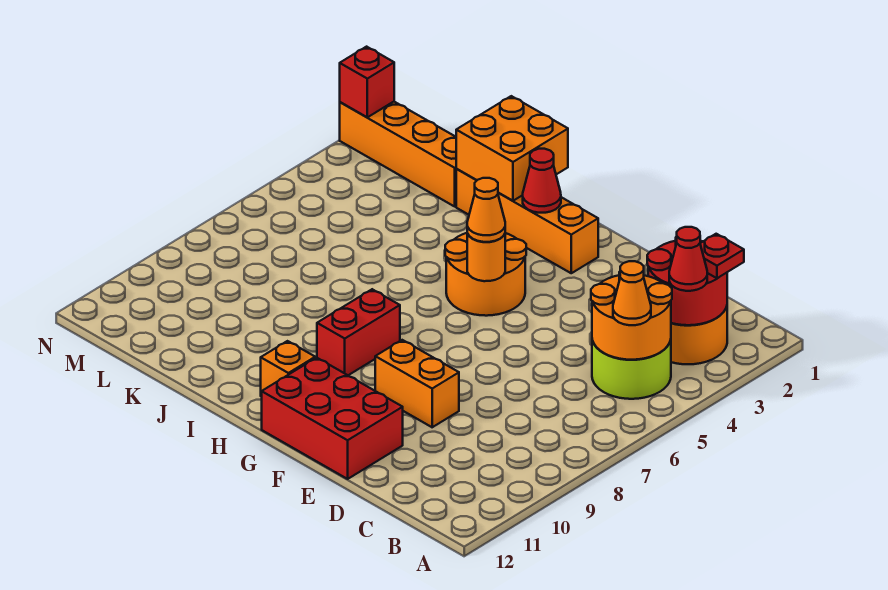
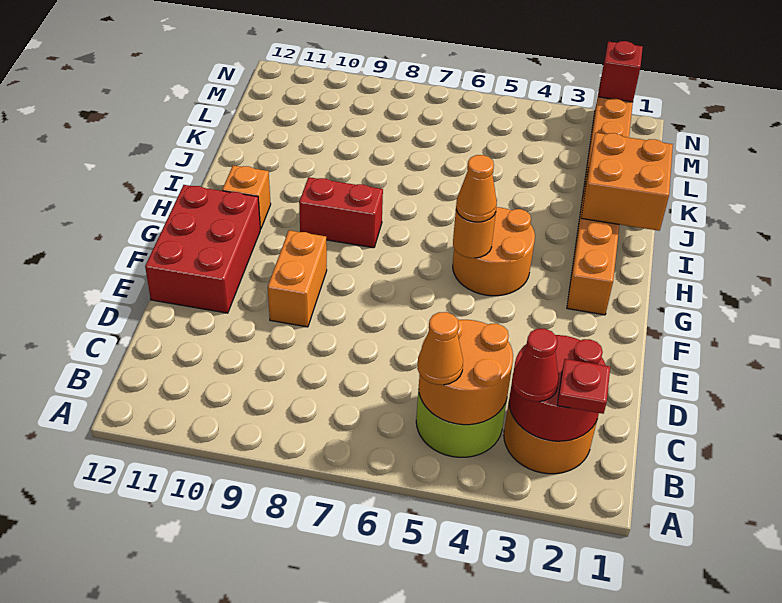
red 1x1 cone [523,149,561,213] -> none

